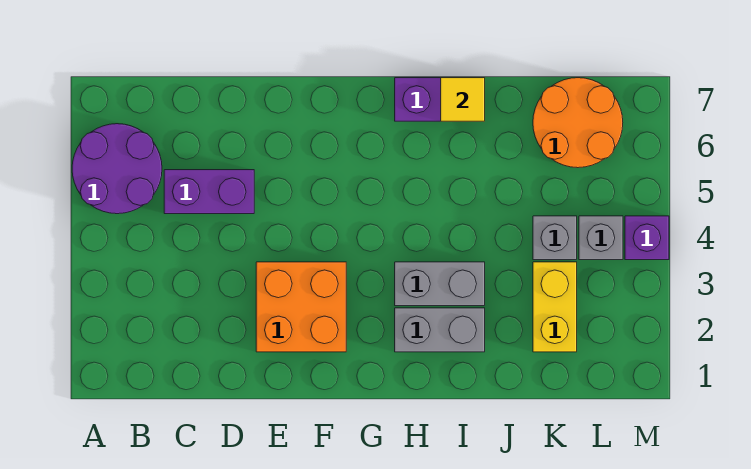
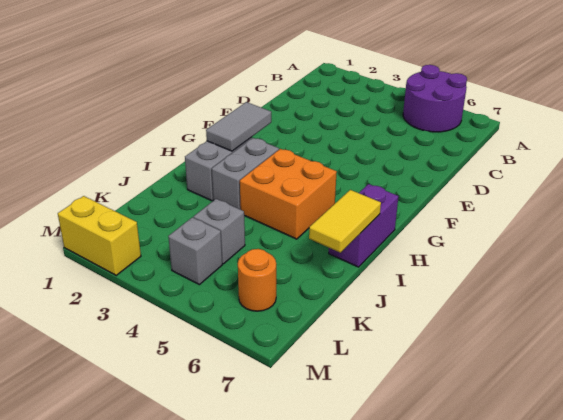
purple 1x2 brick [164,170,254,214] -> none
orange 2x2 brick [256,262,346,352] -> orange 2x2 brick moved to [240,149,337,239]
none -> grey 1x2 tile [206,102,271,151]
yellow 1x1 tile [441,78,485,121] -> yellow 1x2 tile [309,190,381,253]
yellow 1x2 brick [533,262,577,352] -> yellow 1x2 brick moved to [58,196,141,275]
orange 2x2 round brick [533,78,623,168] -> orange 1x1 round brick [238,249,276,311]
purple 1x1 brick [625,216,669,260] -> none

